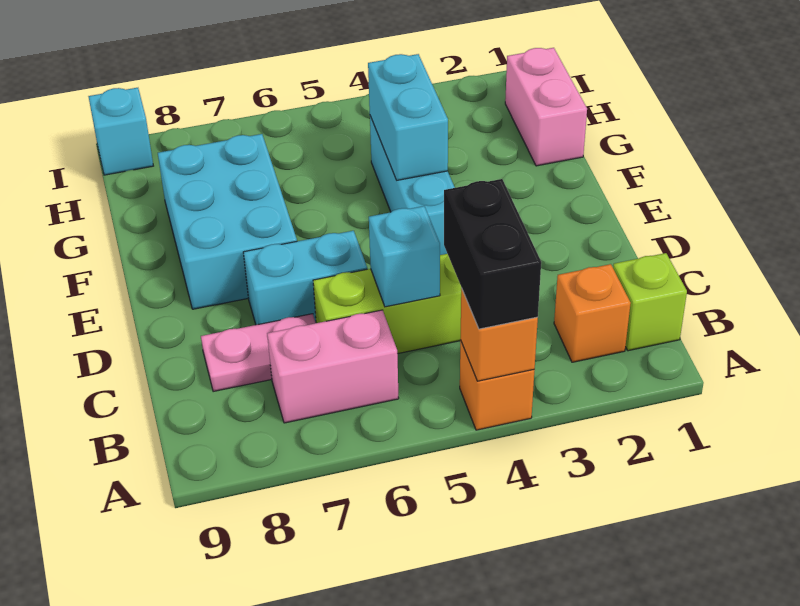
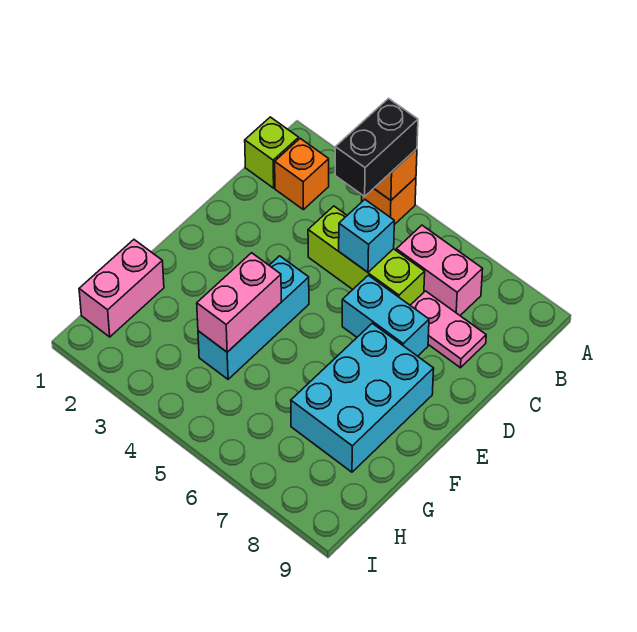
cyan 1x2 brick [368,54,448,180] -> pink 1x2 brick [197,253,281,352]
cyan 1x1 brick [88,88,153,175] -> none

